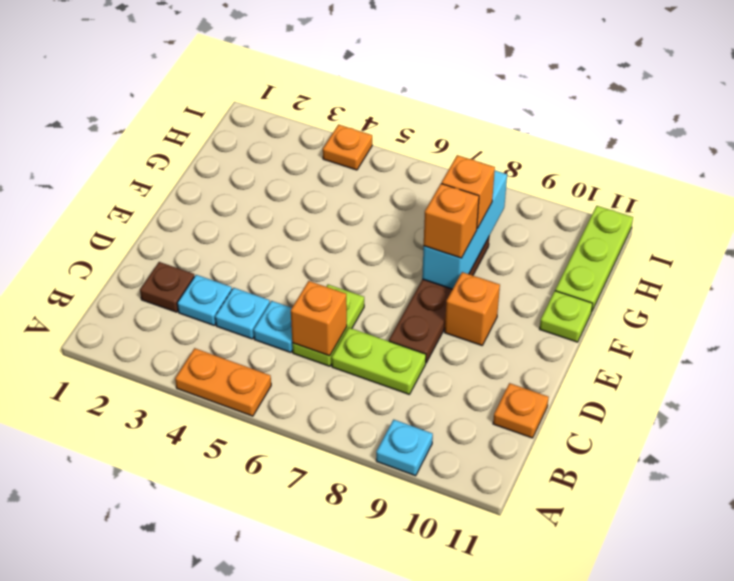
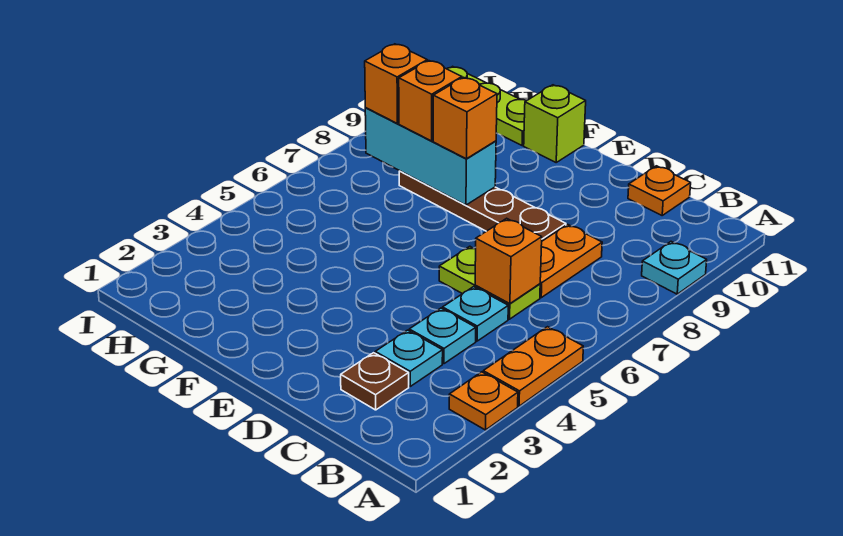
lime 1x2 plate [332,328,426,394] -> orange 1x2 plate [540,224,602,298]
orange 1x1 brick [445,272,500,345] -> orange 1x1 brick moved to [365,44,427,123]
lime 1x1 plate [540,291,593,342] -> lime 1x1 brick [524,85,586,162]
orange 1x1 plate [323,125,372,170] -> orange 1x1 plate moved to [449,372,518,430]

